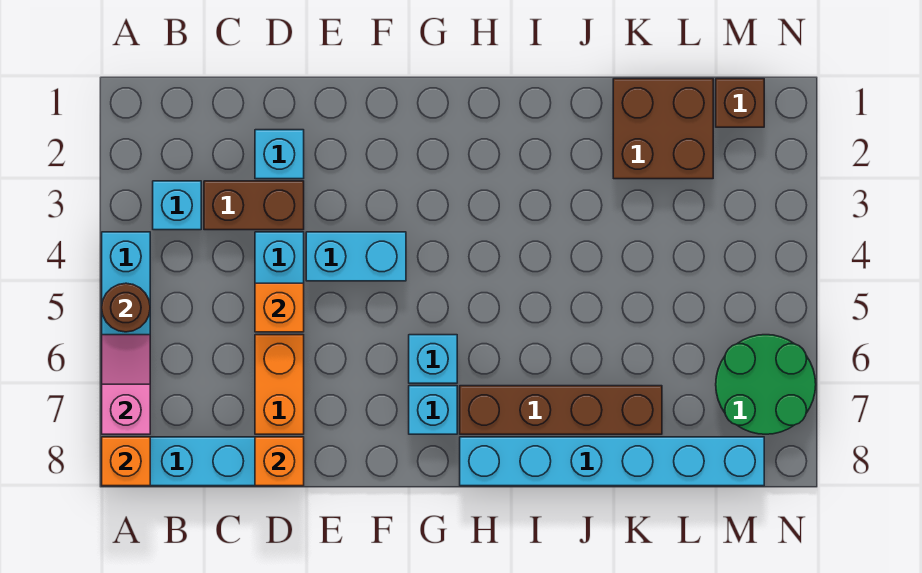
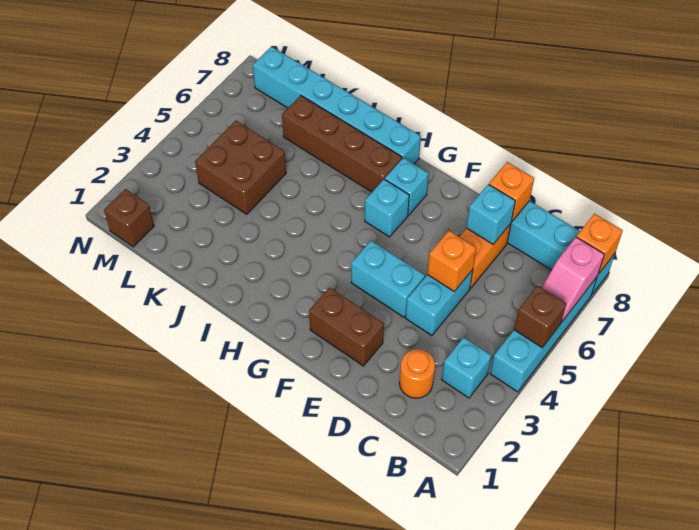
brown 1x1 round brick [102,283,150,332] -> brown 1x1 brick [514,285,566,347]
none -> orange 1x1 round brick [399,349,435,398]
brown 1x2 brick [204,181,304,230] -> brown 1x2 brick moved to [309,288,384,366]
cyan 1x1 brick [255,130,304,179] -> cyan 1x1 brick moved to [467,184,515,244]
brown 2x2 brick [613,79,713,179] -> brown 2x2 brick moved to [195,121,286,214]
green 2x2 round brick [716,335,816,434] -> none

